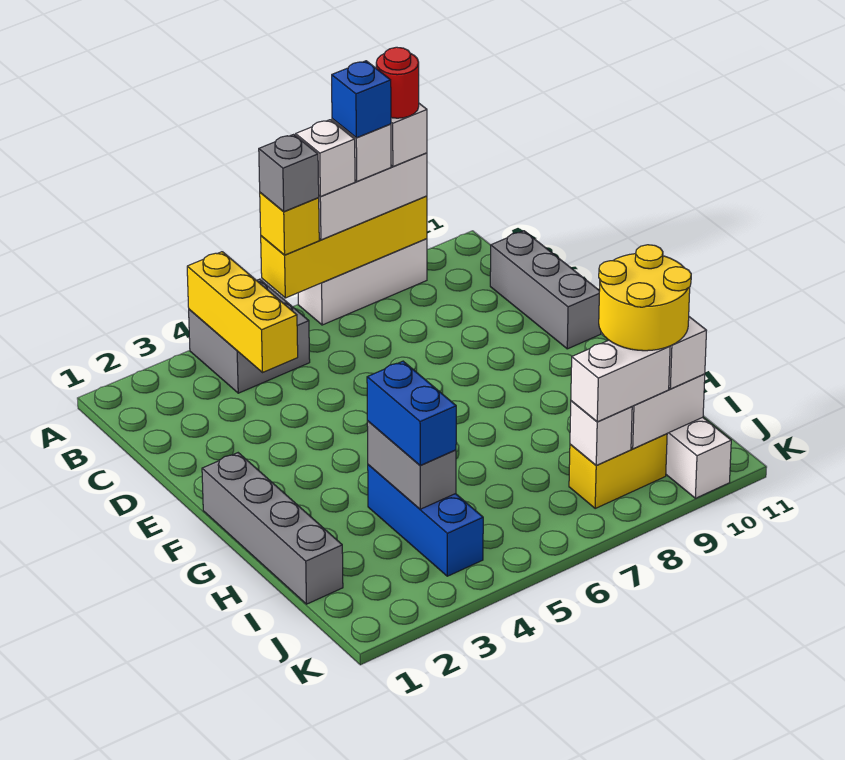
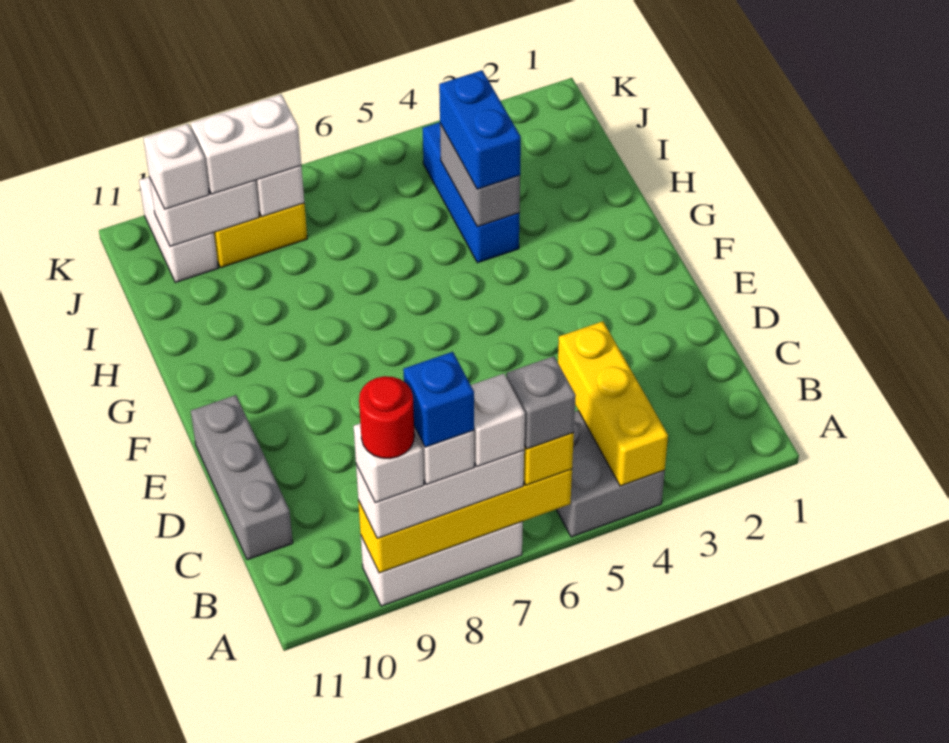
grey 1x4 brick [202,453,343,604] -> none
yellow 2x2 round brick [599,245,691,351] -> none

